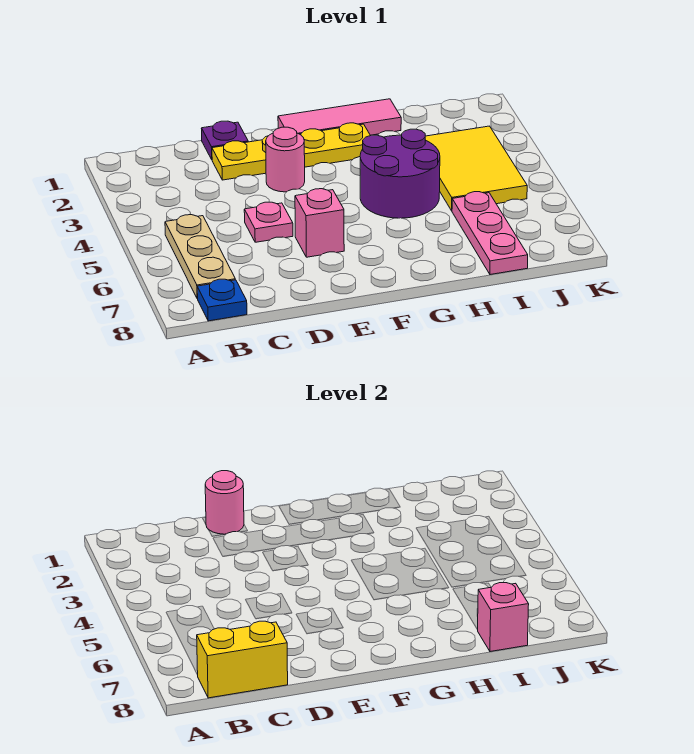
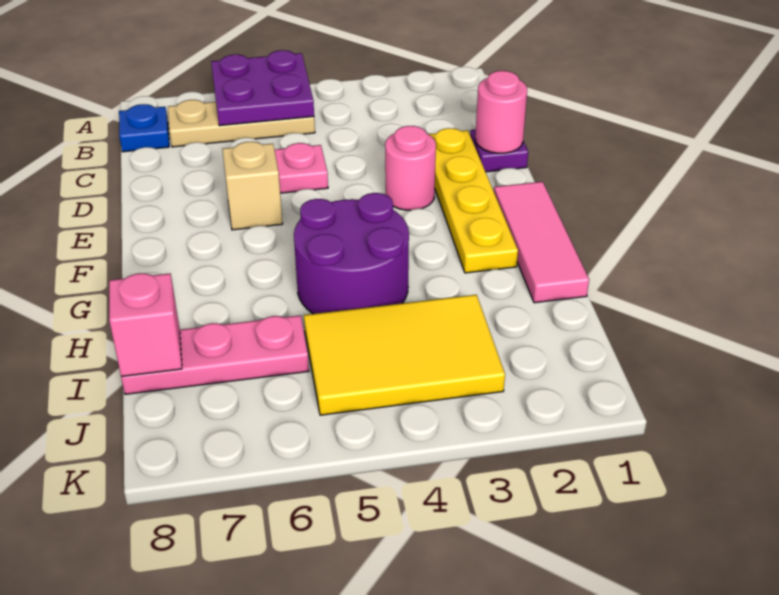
none -> purple 2x2 plate [211,50,314,126]
yellow 1x2 brick [197,621,288,698] -> none
pink 1x1 brick [295,189,344,257] -> tan 1x1 brick [222,142,283,230]

